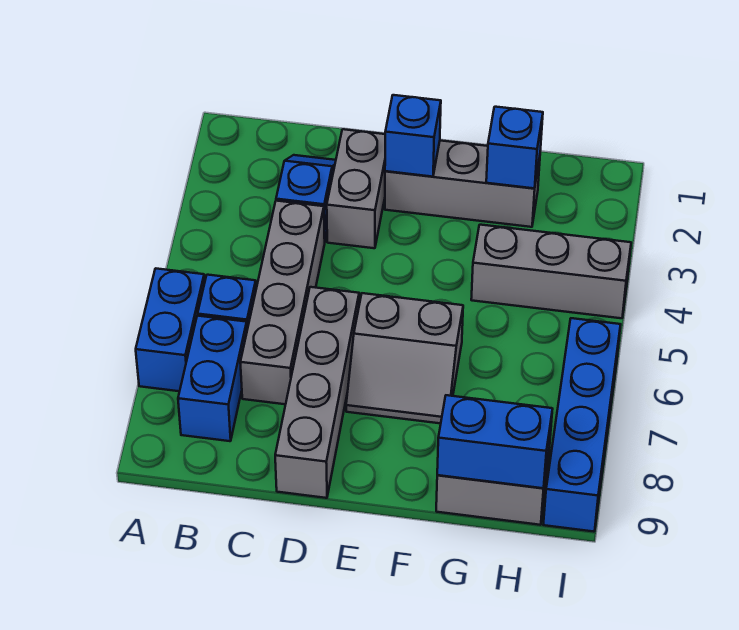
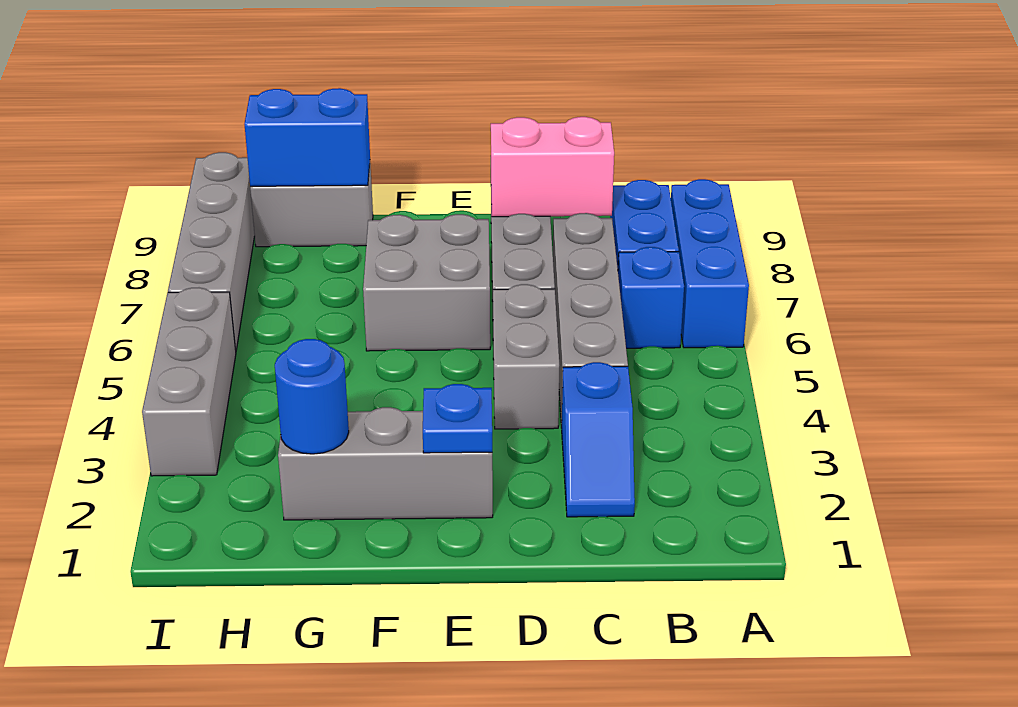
blue 1x2 brick [136,268,205,391] -> blue 1x3 brick [671,179,749,348]
none -> pink 1x2 brick [491,117,614,217]
grey 1x2 brick [327,129,385,248] -> grey 1x2 brick moved to [493,284,559,429]
blue 1x1 brick [385,95,441,177] -> blue 1x1 plate [423,384,492,453]
grey 2x2 slope [346,293,463,423] -> grey 2x2 brick [363,214,490,351]
blue 1x1 brick [486,107,543,188] -> blue 1x1 round brick [275,339,349,454]
grey 1x3 brick [471,225,631,318] -> grey 1x3 brick turned to [142,288,236,476]
blue 1x4 brick [543,318,621,532] -> grey 1x4 brick [168,152,255,350]

